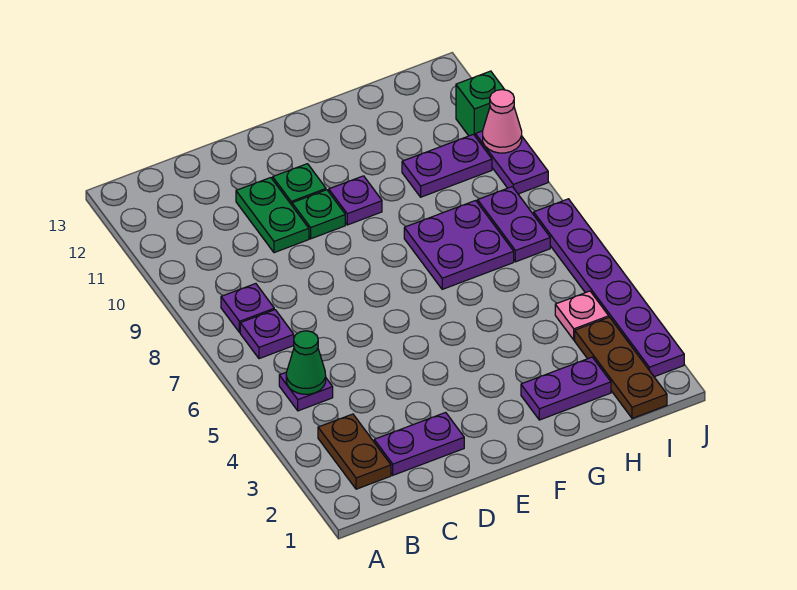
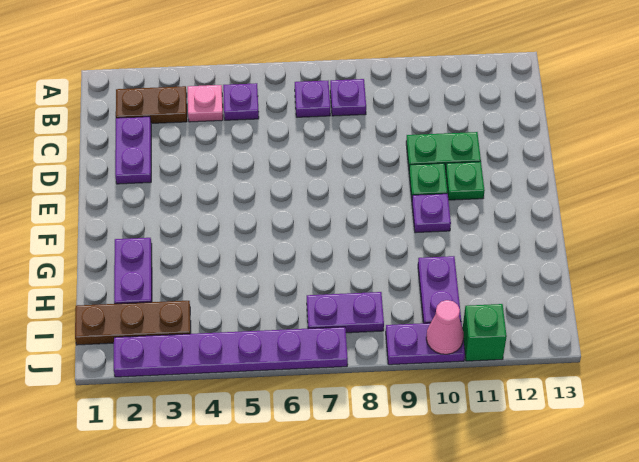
green 1x1 cone [286,331,326,394] -> none
purple 2x2 plate [404,200,514,289] -> none
pink 1x1 plate [555,291,609,340] -> pink 1x1 plate moved to [188,85,223,122]

